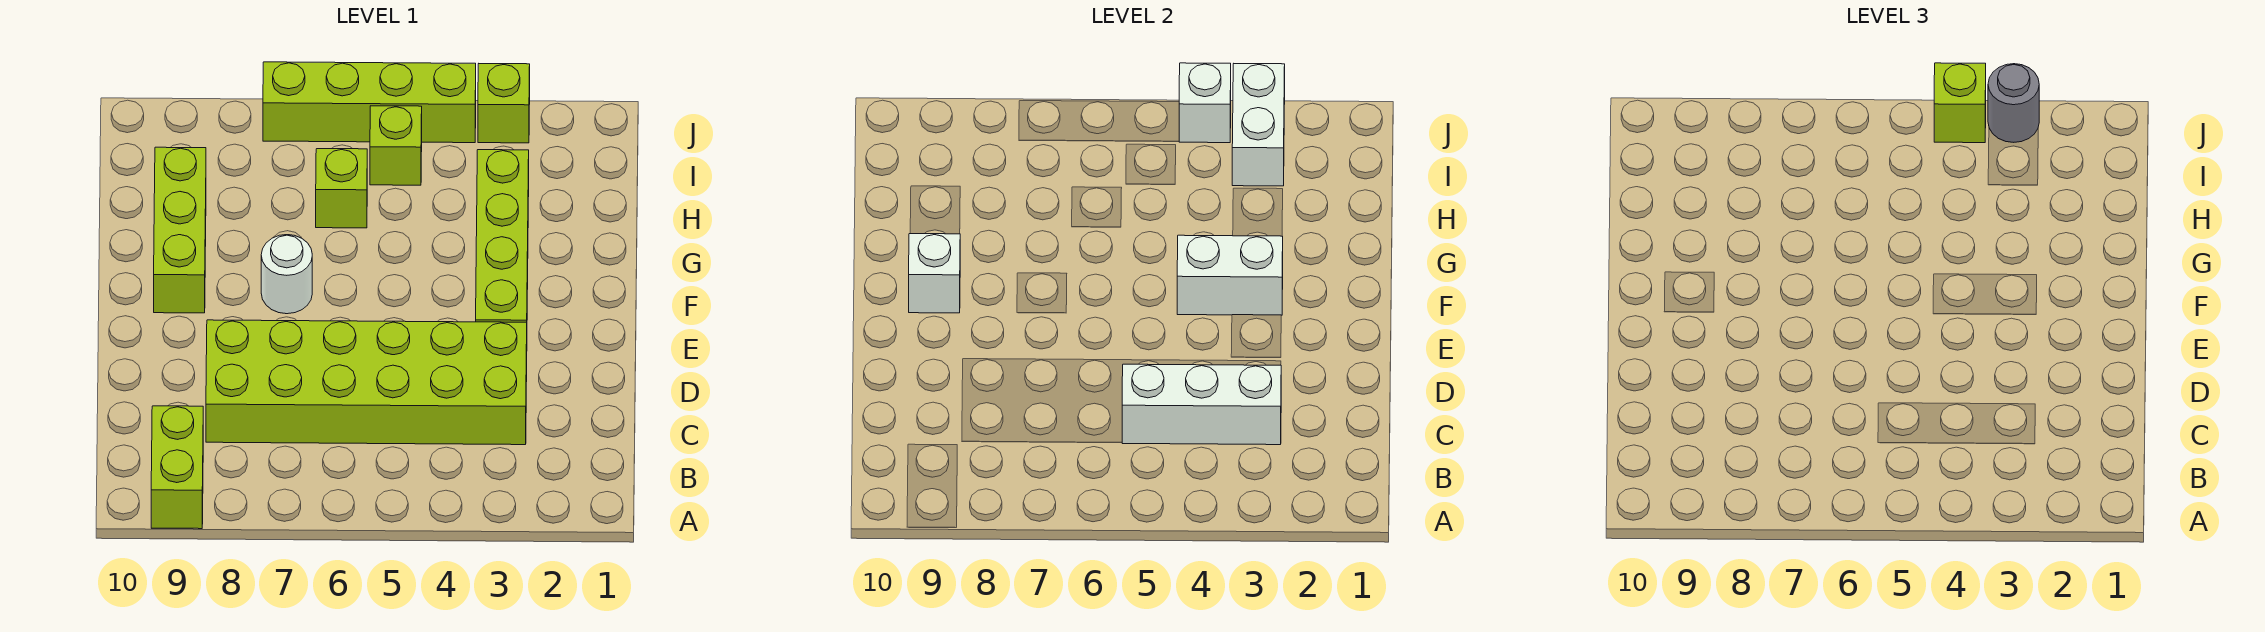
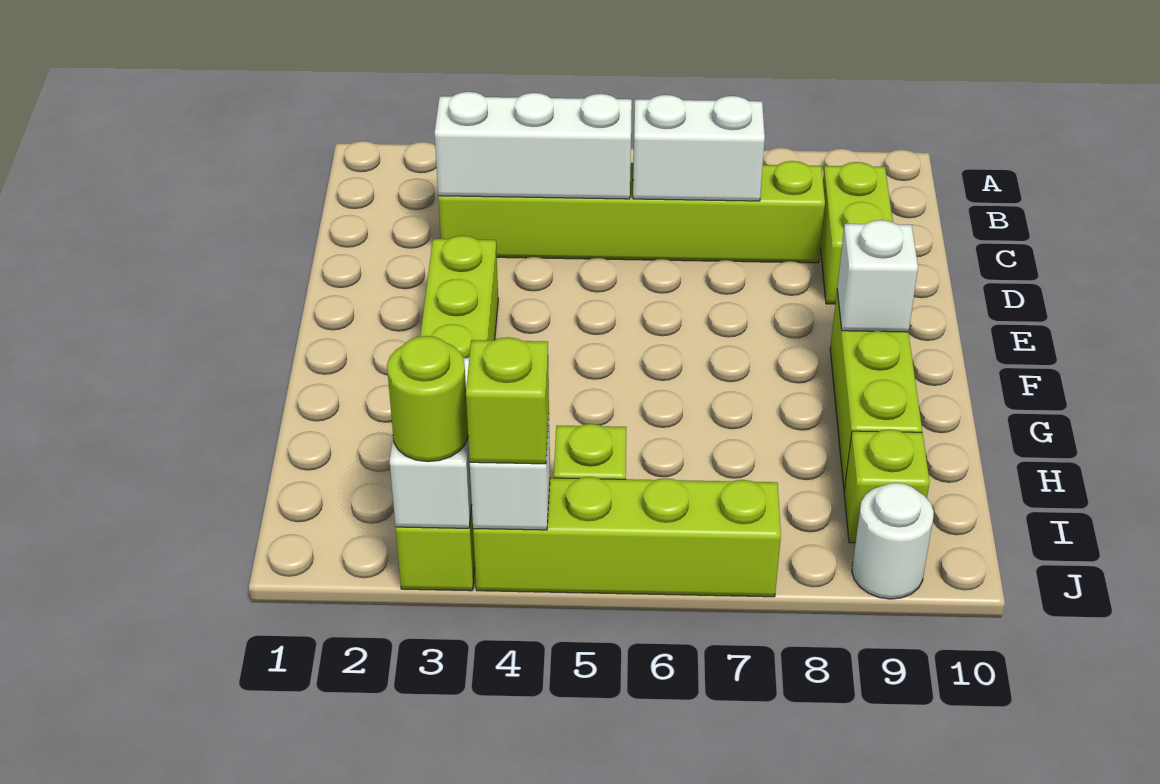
lime 1x2 brick [151,406,203,529] -> lime 1x2 brick moved to [820,162,893,304]
lime 2x6 brick [206,320,527,445] -> lime 1x6 brick [438,161,825,263]
white 1x2 brick [1177,235,1283,315] -> white 1x2 brick moved to [633,95,765,201]
white 1x1 round brick [261,235,312,314] -> white 1x1 round brick moved to [852,483,934,599]
lime 1x1 brick [316,149,367,228] -> lime 1x1 brick moved to [844,429,930,543]
grey 1x1 round brick [1988,64,2039,142] -> lime 1x1 round brick [387,336,468,461]

